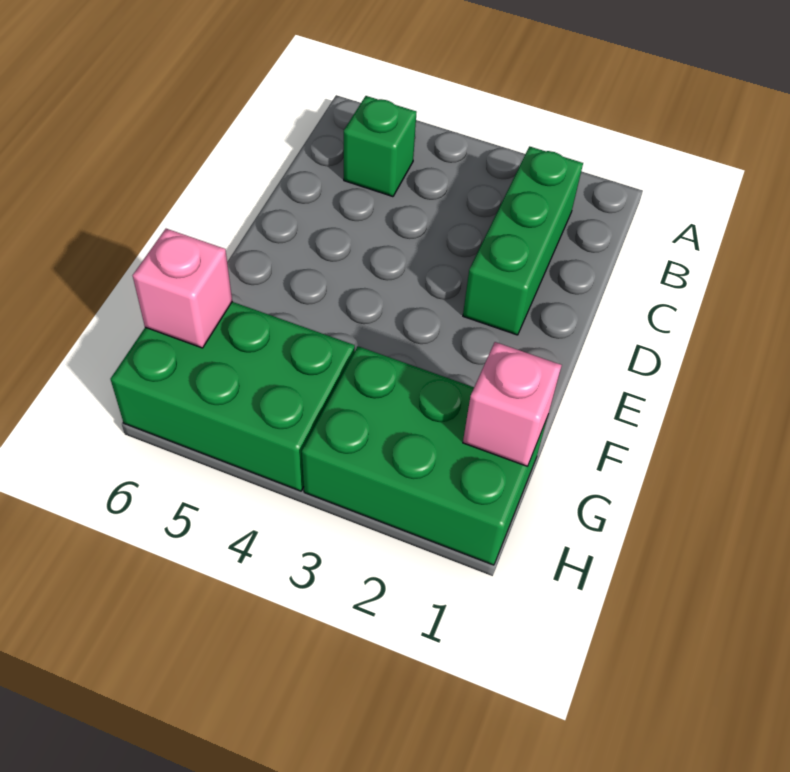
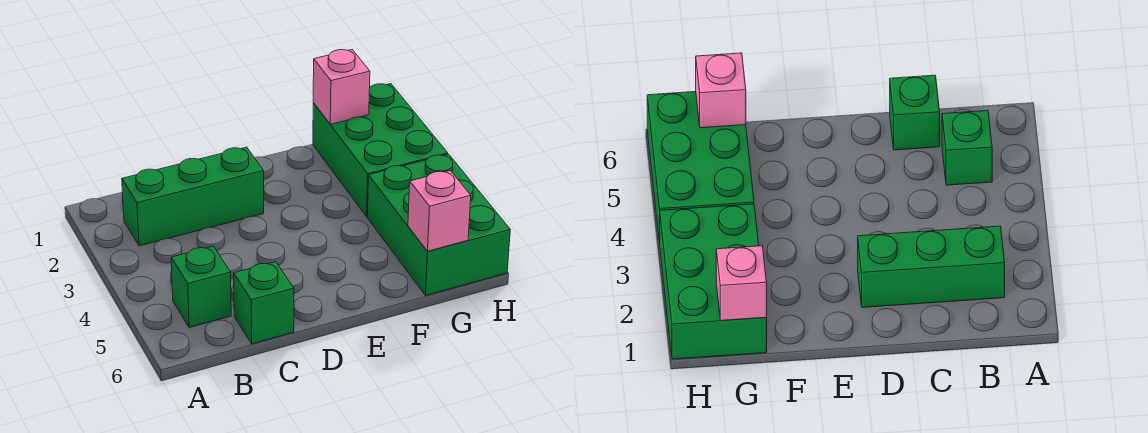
none -> green 1x1 brick [234,262,294,344]

